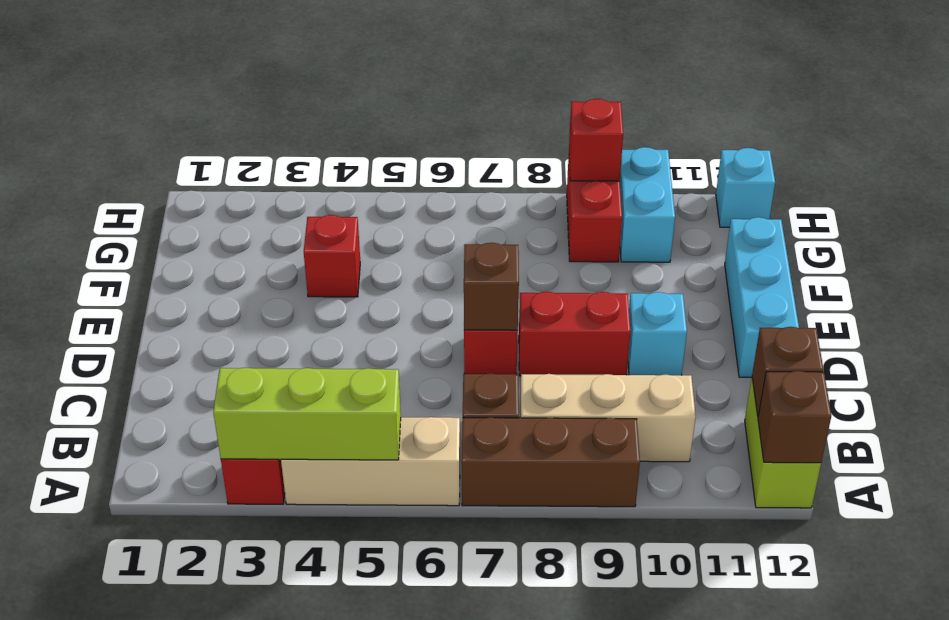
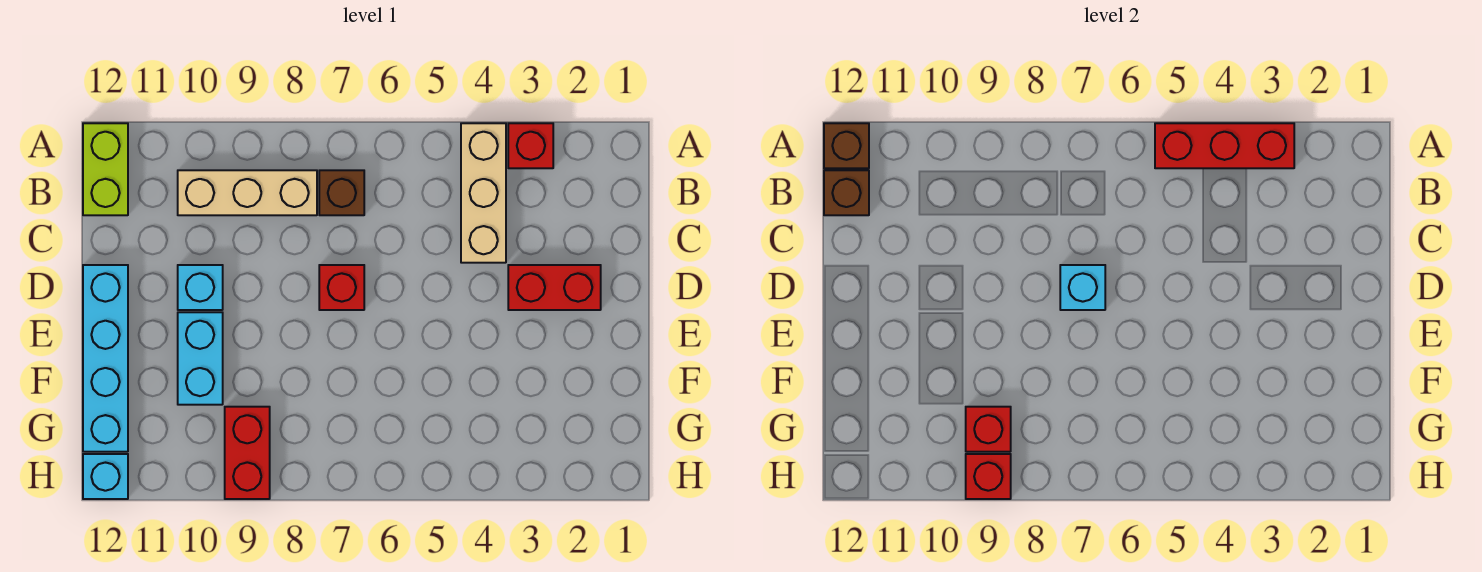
lime 1x3 brick [213,368,401,460] -> red 1x3 brick [1155,123,1294,168]
tan 1x3 brick [281,417,460,506] -> tan 1x3 brick turned to [461,123,506,263]
brown 1x3 brick [462,417,640,507] -> none
brown 1x1 brick [464,243,519,330] -> cyan 1x1 brick [1060,265,1105,310]
red 1x2 brick [519,292,630,376] -> red 1x2 brick moved to [508,265,601,310]
cyan 1x3 brick [725,217,799,377] -> cyan 1x4 brick [83,265,128,452]
red 1x1 brick [304,215,360,297] -> red 1x1 brick moved to [966,407,1011,452]
cyan 1x2 brick [620,147,675,262] -> cyan 1x2 brick moved to [178,312,223,405]

